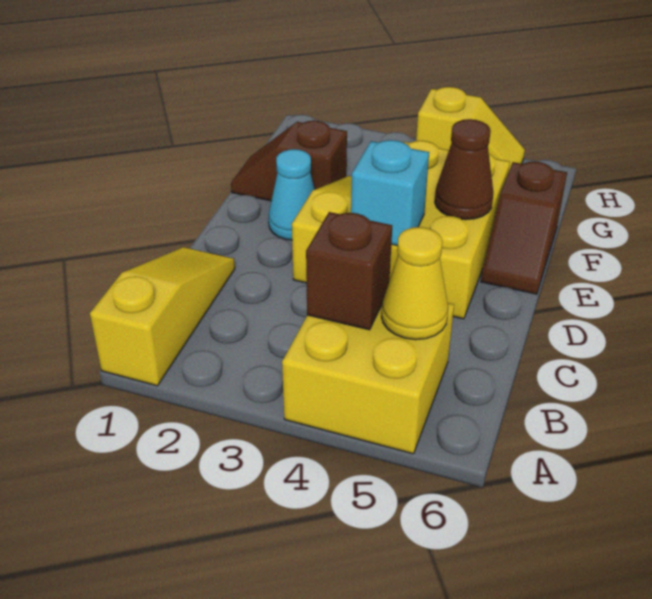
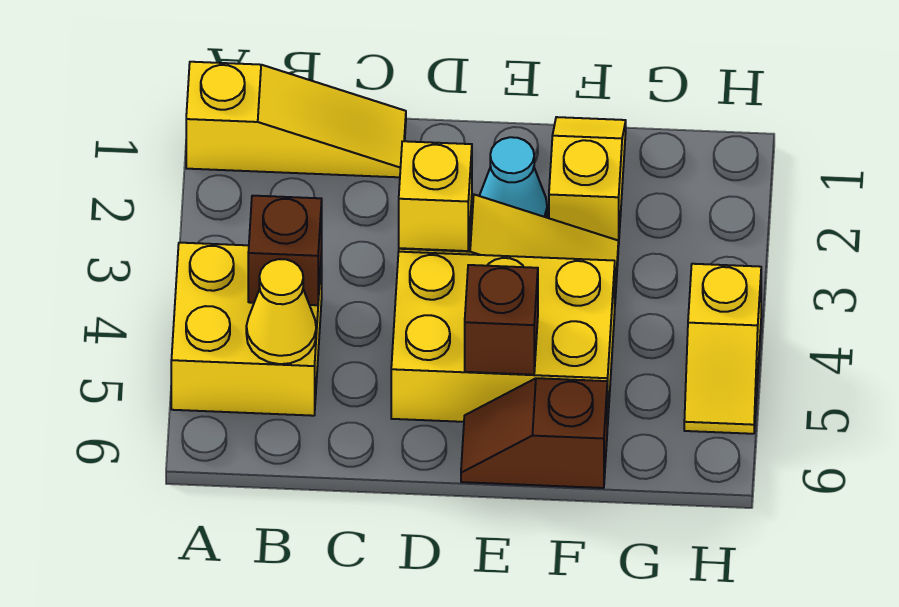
none -> yellow 1x1 brick [399,141,472,251]
cyan 1x1 brick [351,140,429,246] -> none
brown 1x1 cone [435,119,493,220] -> brown 1x1 brick [465,265,538,375]
brown 1x2 slope [231,121,347,201] -> yellow 1x2 slope [549,117,626,247]

